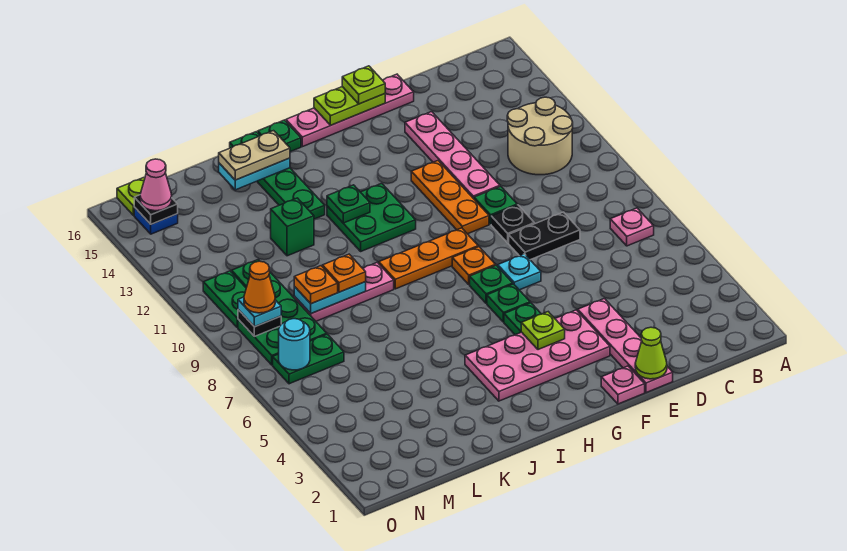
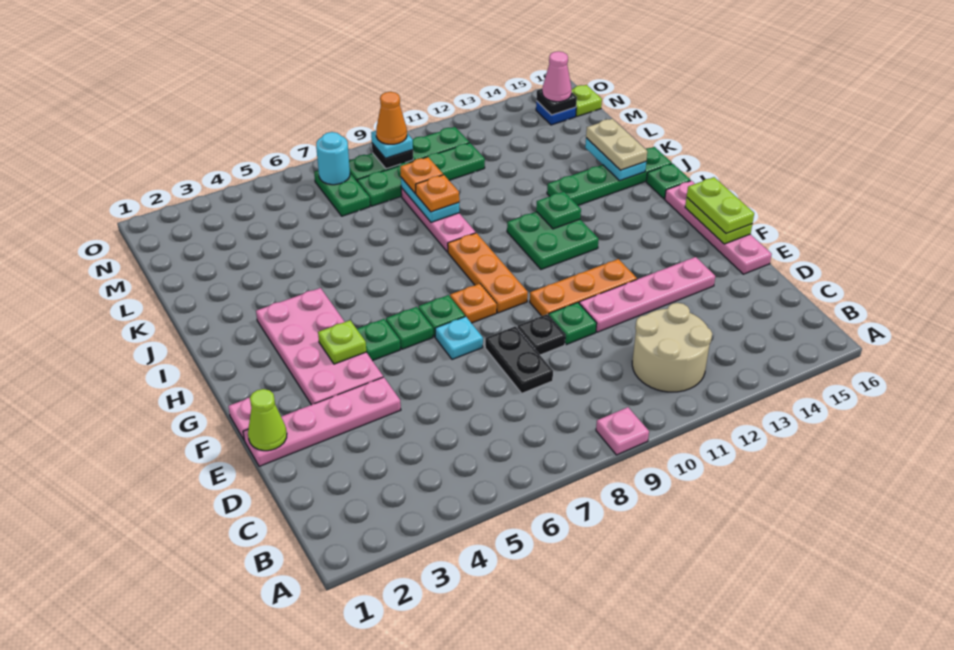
pink 1x1 plate [610,208,654,246] -> pink 1x1 plate moved to [596,407,649,455]
lime 1x1 plate [342,66,385,104] -> lime 1x2 plate [687,177,754,234]
green 1x1 brick [271,198,314,256] -> none

